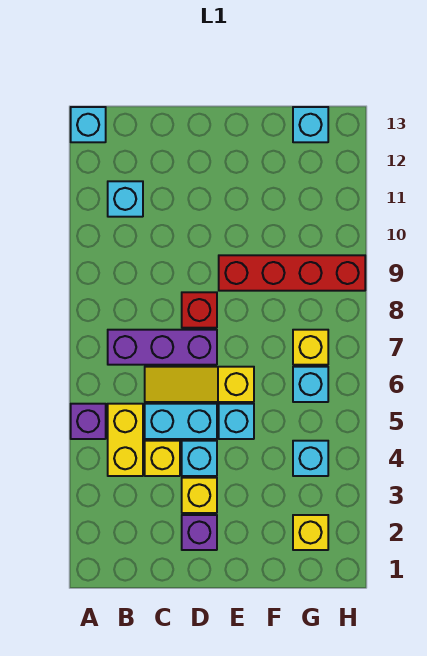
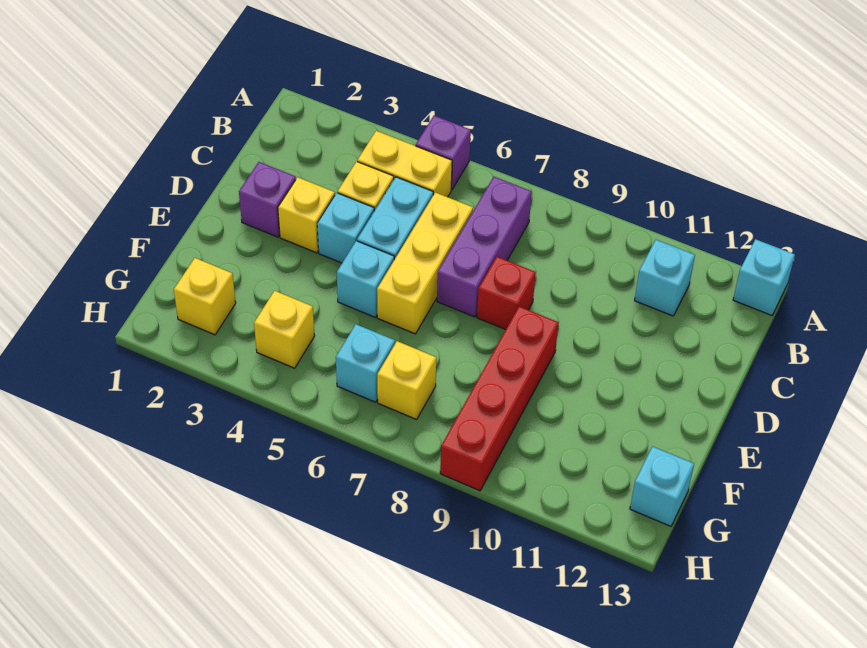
yellow 1x3 slope [145,367,254,402] -> yellow 1x3 brick [377,192,473,334]
cyan 1x1 brick [293,441,328,476] -> yellow 1x1 brick [254,291,315,368]

